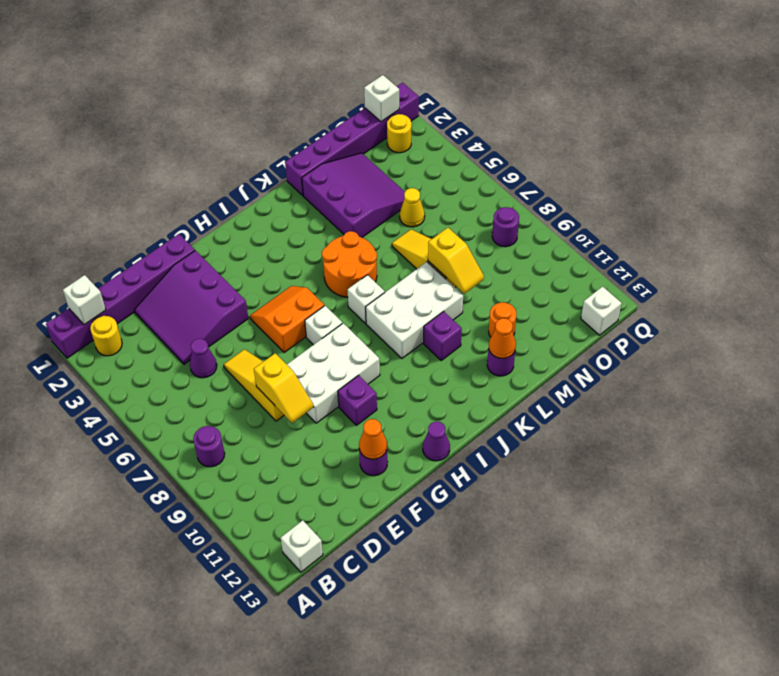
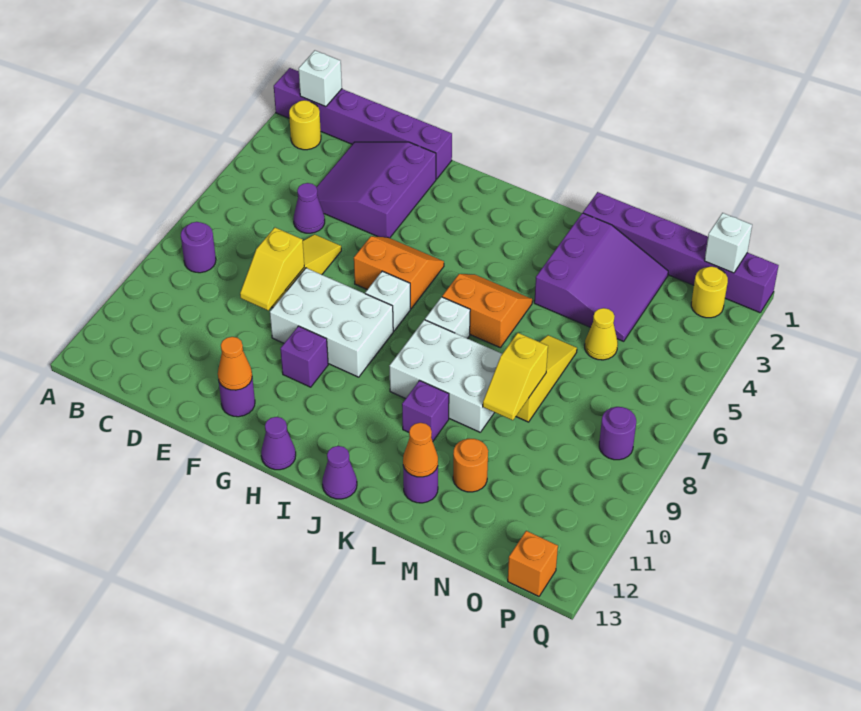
white 1x1 brick [281,520,323,572] -> none
orange 2x2 round brick [322,231,377,297] -> orange 2x2 slope [442,274,532,347]
none -> purple 1x1 cone [322,446,357,499]
white 1x1 brick [581,286,622,335] -> orange 1x1 brick [508,531,558,596]

